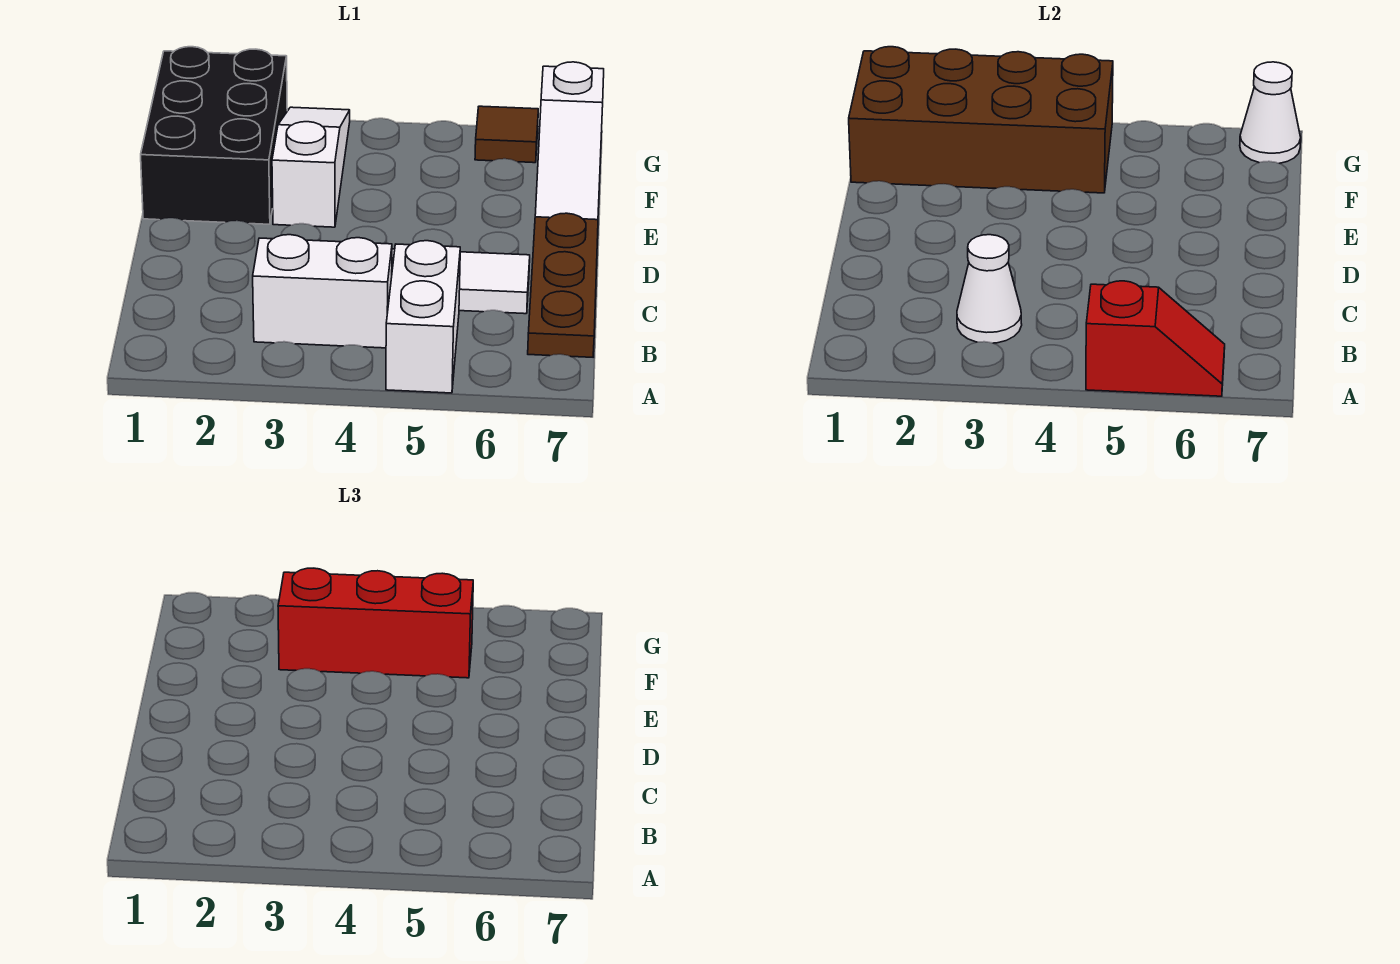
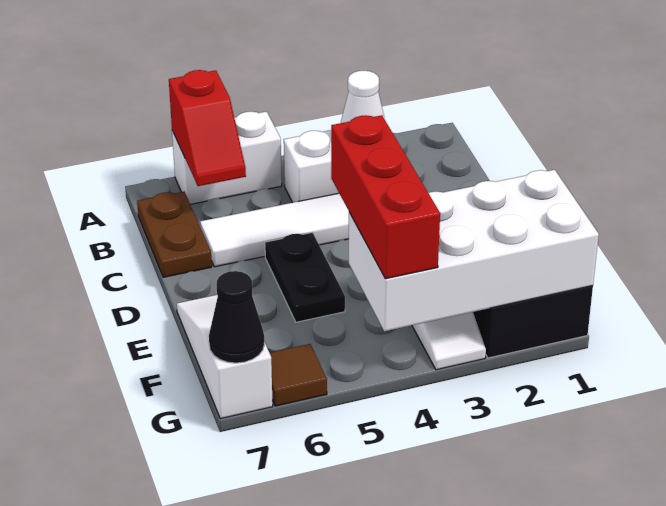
white 1x2 brick [386,241,460,393] -> white 1x2 brick turned to [172,112,282,204]
red 1x2 slope [1086,281,1225,396] -> red 1x2 slope turned to [169,70,246,186]
brown 1x3 plate [528,213,598,357] -> brown 1x2 plate [137,192,212,277]
none -> black 1x2 plate [265,233,345,322]
brown 2x4 brick [849,47,1113,193] -> white 2x4 brick [349,170,599,331]
red 1x3 brick [278,568,473,678] -> red 1x3 brick turned to [331,115,440,279]
white 1x1 cone [1240,62,1301,163] -> black 1x1 cone [209,271,264,363]

